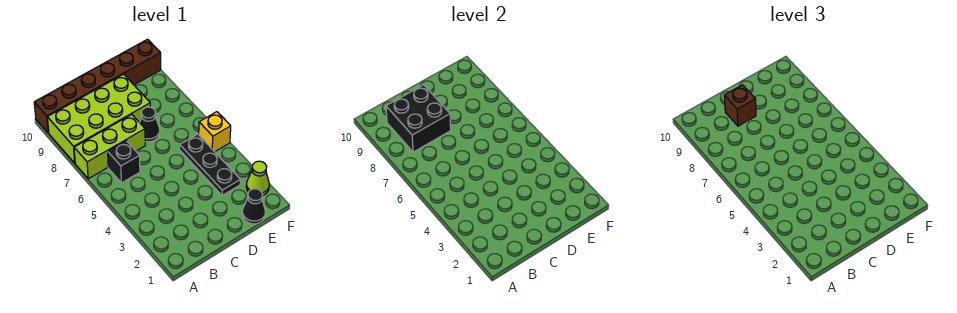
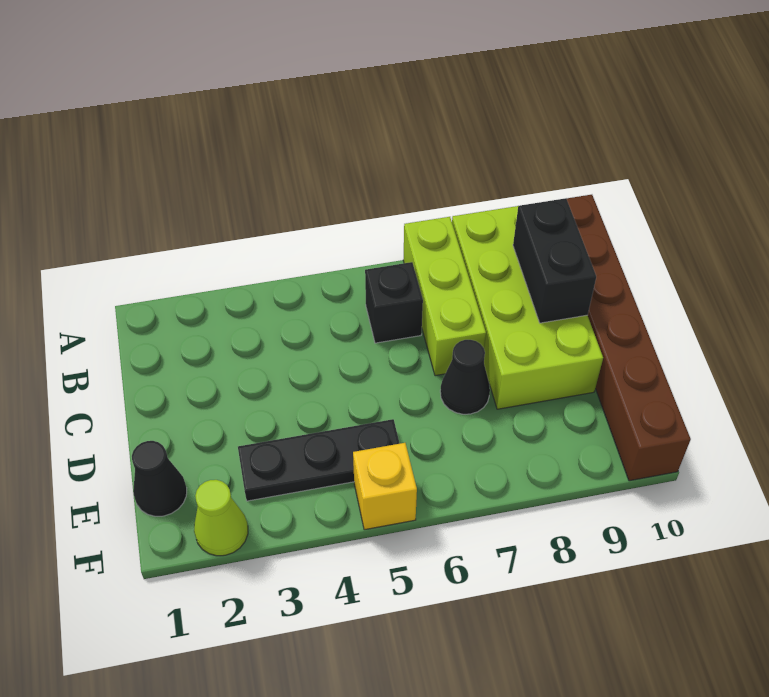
black 2x2 brick [386,85,451,152] -> black 1x2 brick [513,198,596,323]
brown 1x1 brick [724,85,756,126] -> none

